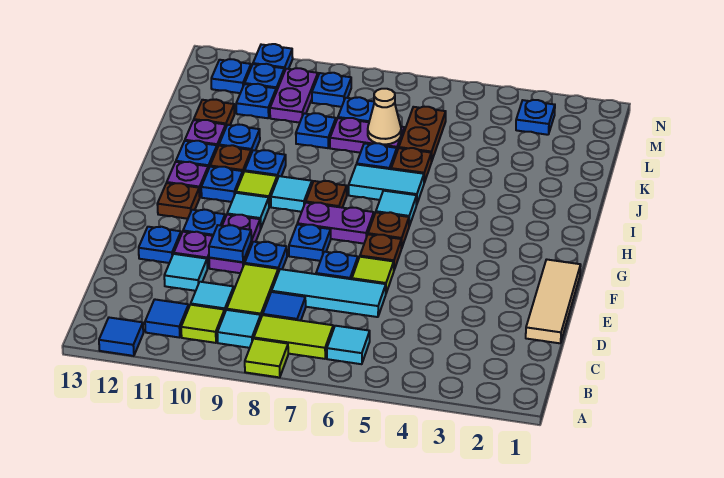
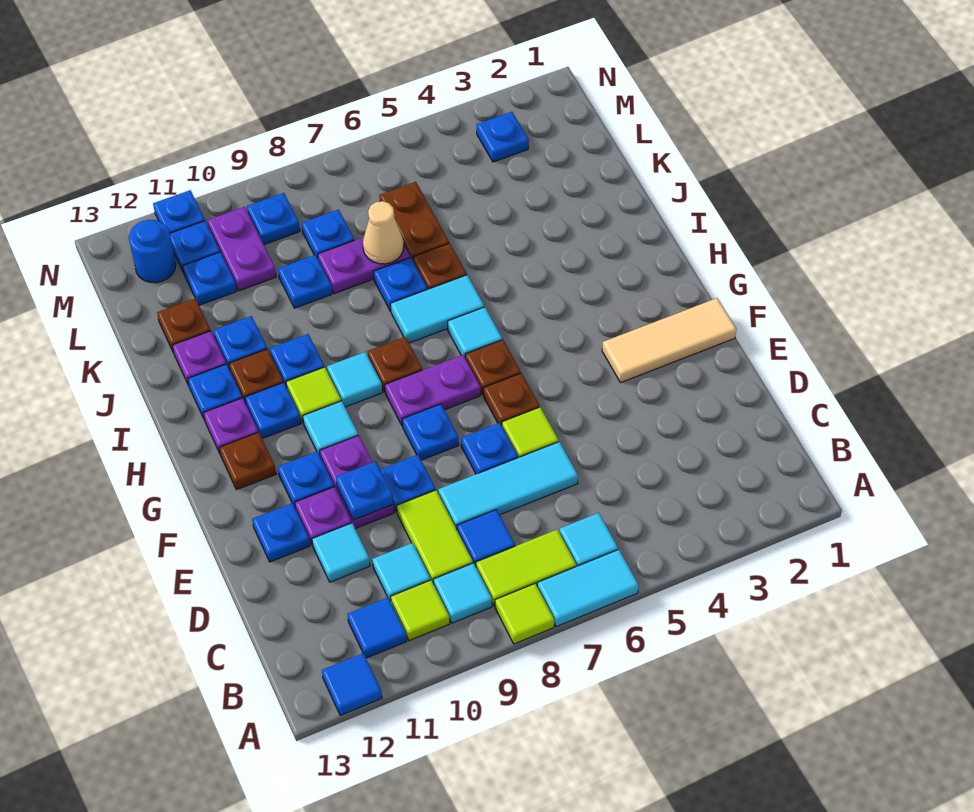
none -> cyan 1x2 tile [537,550,639,627]
tan 1x3 tile [526,259,581,343] -> tan 1x3 tile turned to [602,298,737,383]
blue 1x1 plate [211,59,251,93] -> blue 1x1 round brick [129,220,176,283]

